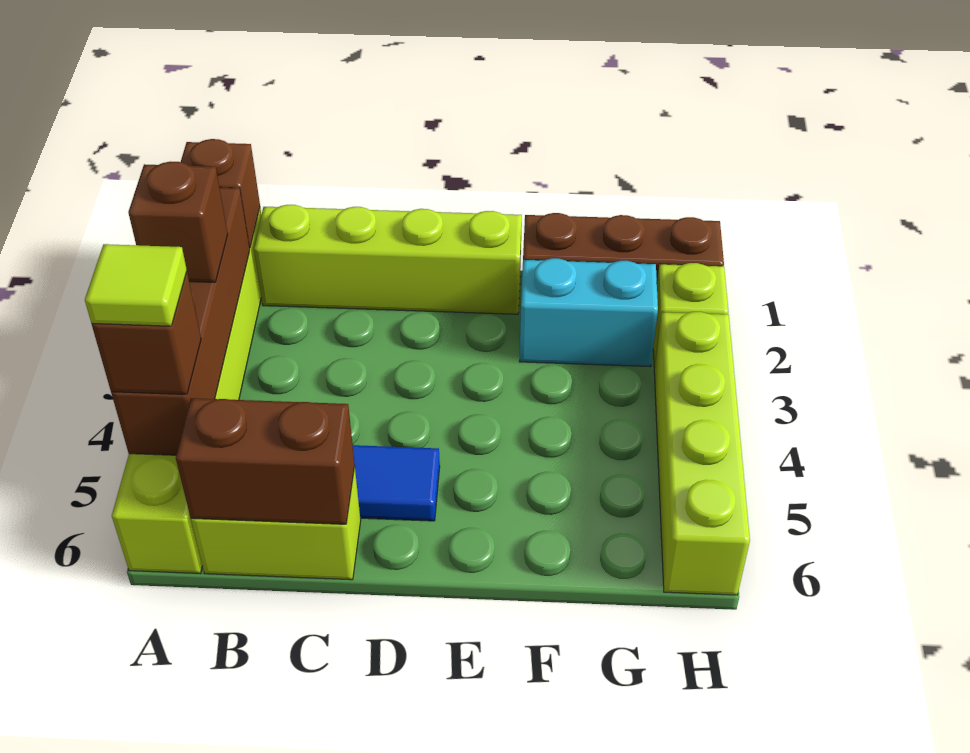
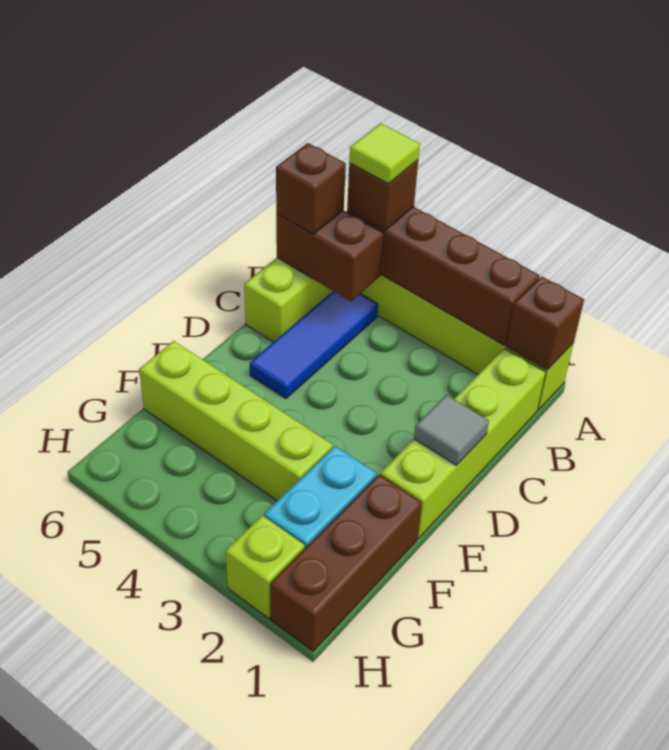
brown 1x1 brick [128,162,228,282] -> brown 1x1 brick moved to [276,143,346,234]
brown 1x2 brick [176,398,355,524] -> brown 1x2 brick turned to [276,210,383,301]
none -> grey 1x1 tile [414,395,489,465]
lime 1x4 brick [654,312,750,595] -> lime 1x4 brick moved to [139,341,333,501]

